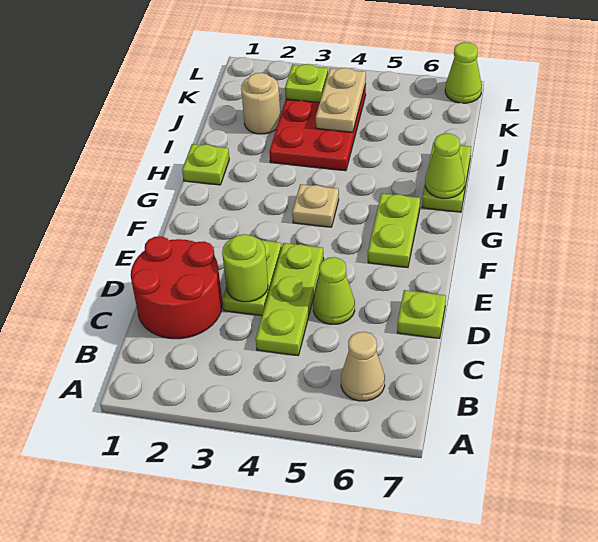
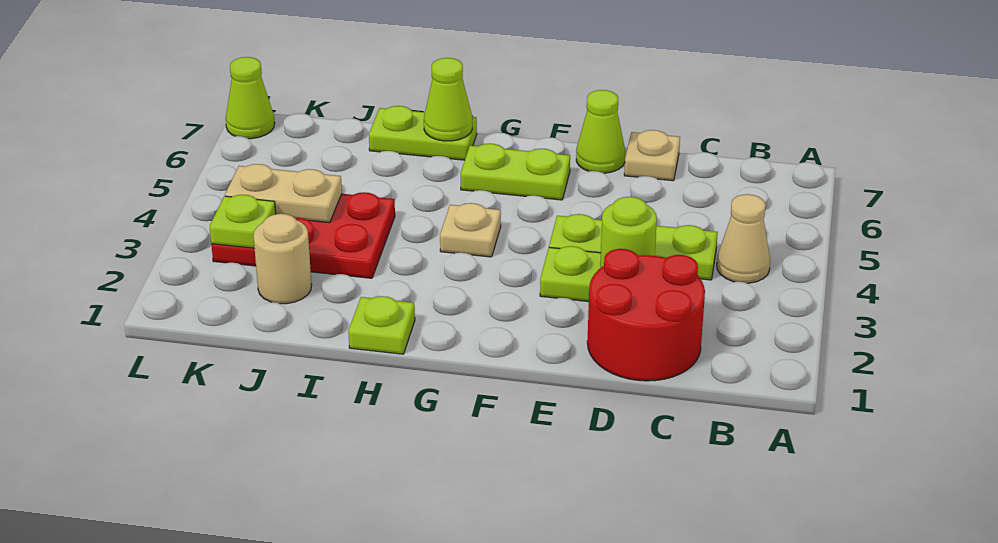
tan 1x1 cone [341,332,385,401] -> tan 1x1 cone moved to [717,194,770,283]
lime 1x1 cone [313,257,355,324] -> lime 1x1 cone moved to [576,90,625,173]
lime 1x1 plate [397,290,446,338] -> tan 1x1 plate [624,130,680,181]

